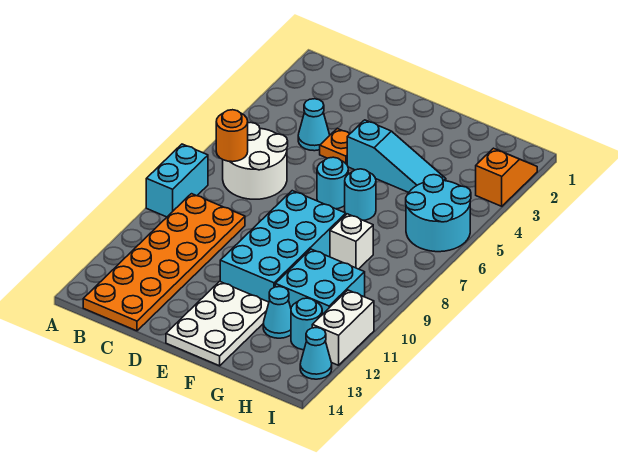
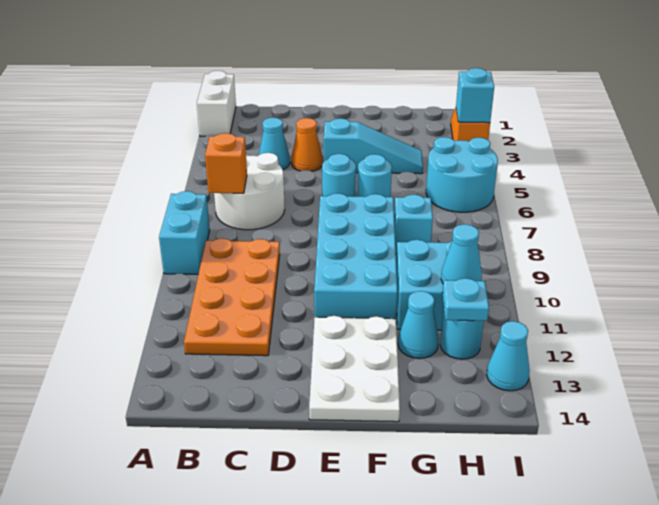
orange 1x1 round brick [216,110,248,162] -> orange 1x1 brick [205,133,247,194]
orange 2x6 plate [83,194,245,331] -> orange 2x4 plate [184,238,280,356]
orange 1x1 plate [320,129,350,164] -> orange 1x1 cone [291,118,323,171]
white 1x1 brick [330,214,373,269] -> cyan 1x1 brick [394,195,433,254]
none -> cyan 1x1 cone [441,224,482,283]
none -> cyan 1x1 plate [442,278,489,321]
none -> cyan 1x1 brick [456,68,494,123]
white 1x2 brick [312,290,374,365] -> white 1x2 brick moved to [197,71,236,136]

